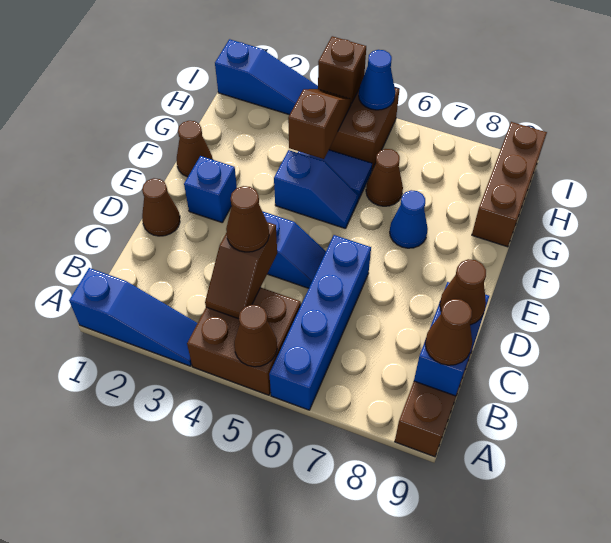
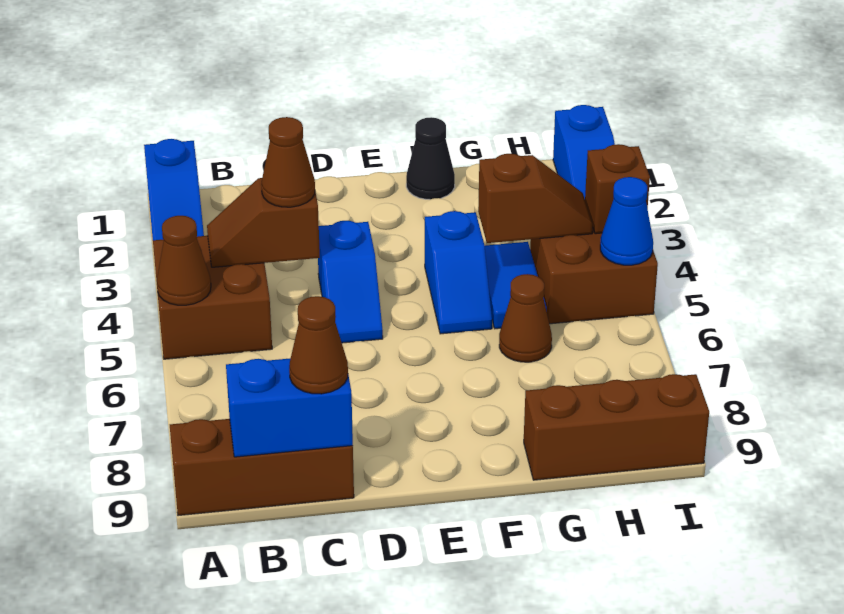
blue 1x4 brick [269,235,371,410] -> none
brown 1x1 cone [425,299,472,365] -> none
brown 1x1 cone [142,178,180,236] -> none
blue 1x1 brick [184,156,237,222] -> none
brown 1x1 cone [177,121,212,177] -> black 1x1 cone [406,117,455,200]
blue 1x1 cone [390,190,428,248] -> none

